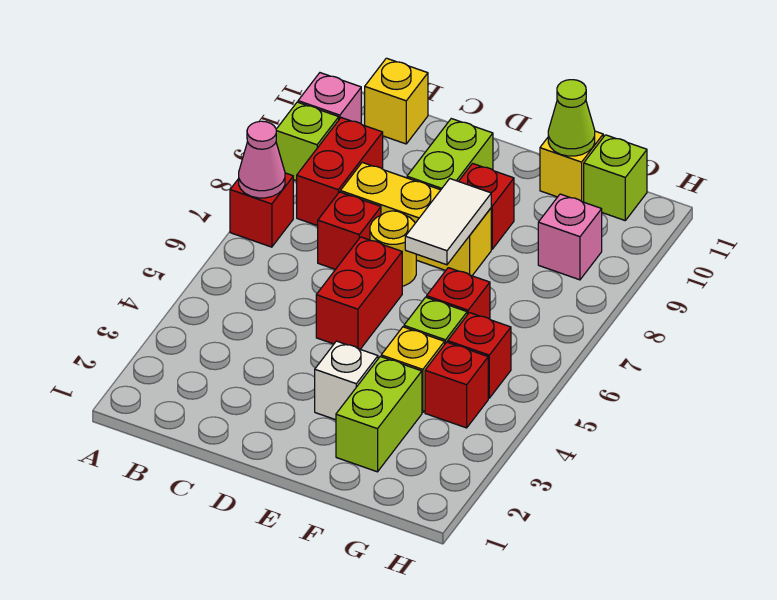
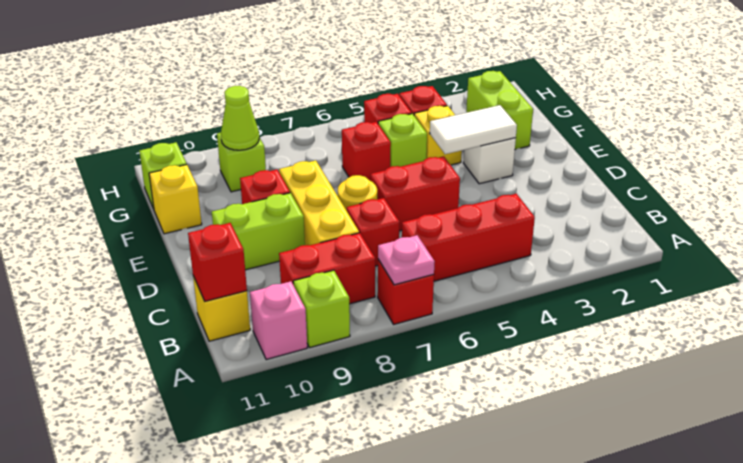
pink 1x1 cone [239,121,285,198] -> pink 1x1 plate [378,235,435,285]
none -> red 1x3 brick [402,194,535,281]
none -> red 1x1 brick [188,223,247,301]
white 1x2 tile [405,179,491,265] -> white 1x2 tile moved to [430,105,517,154]
lime 1x2 brick [336,356,422,472] -> lime 1x2 brick turned to [466,71,533,149]
lime 1x1 cone [548,80,595,156] -> lime 1x1 cone moved to [221,86,260,150]
pink 1x1 brick [538,194,602,280] -> lime 1x1 brick [217,133,266,192]

